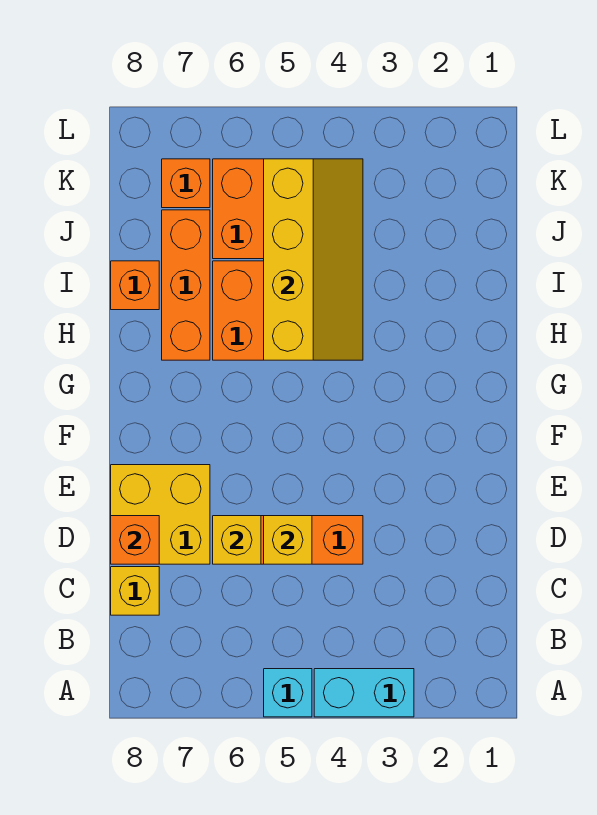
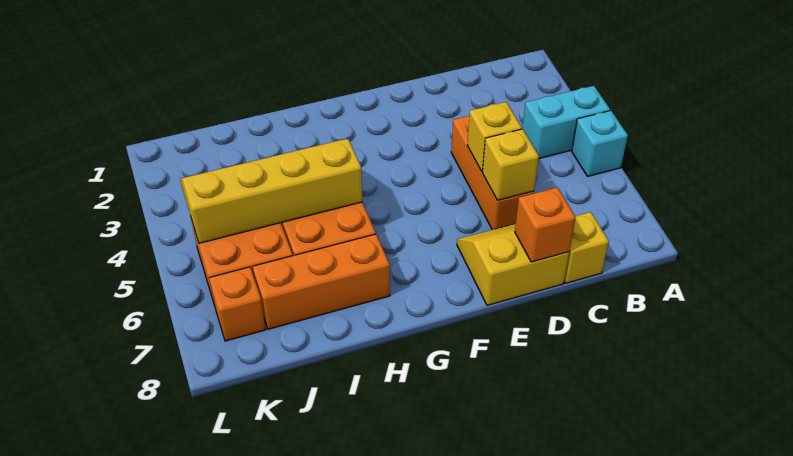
cyan 1x2 brick [314,669,414,717] -> cyan 1x2 brick turned to [522,86,610,159]
yellow 2x2 brick [111,465,210,564] -> yellow 2x2 slope [457,224,569,305]
orange 1x1 brick [111,261,159,310] -> none

